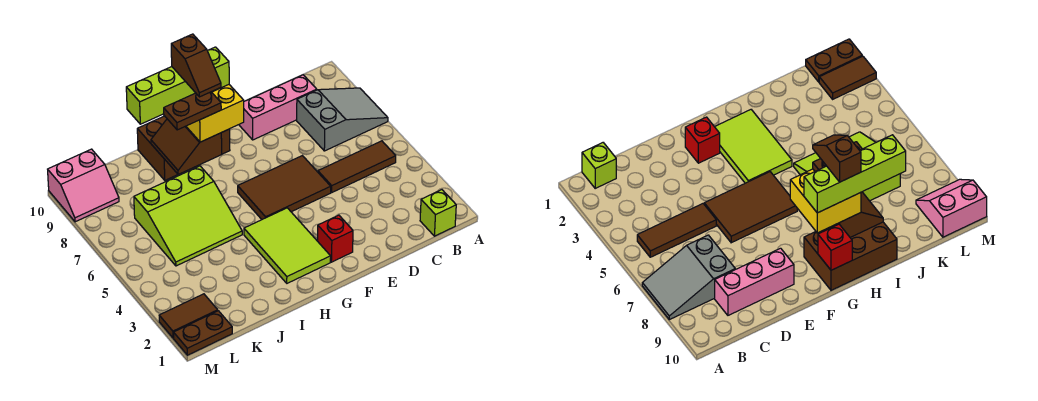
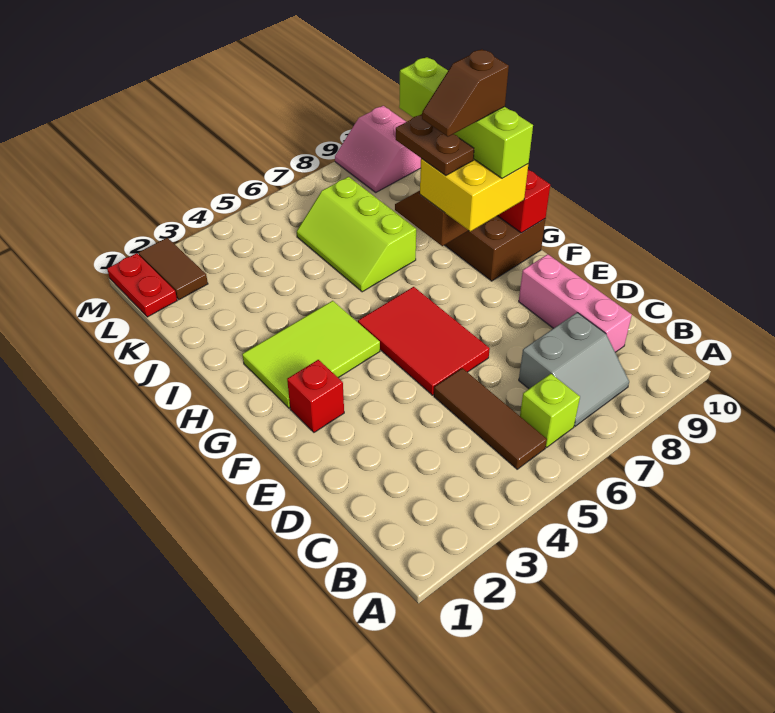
grey 2x3 slope [297,88,388,151] -> grey 2x2 slope [519,313,629,426]
lime 1x1 brick [420,190,456,236] -> lime 1x1 brick moved to [520,374,580,447]
brown 2x3 tile [238,156,331,219] -> red 2x3 tile [358,287,490,395]
lime 3x3 slope [134,166,242,266] -> lime 2x3 slope [297,177,416,292]
brown 1x2 plate [174,311,232,355] -> red 1x2 plate [107,253,177,317]

